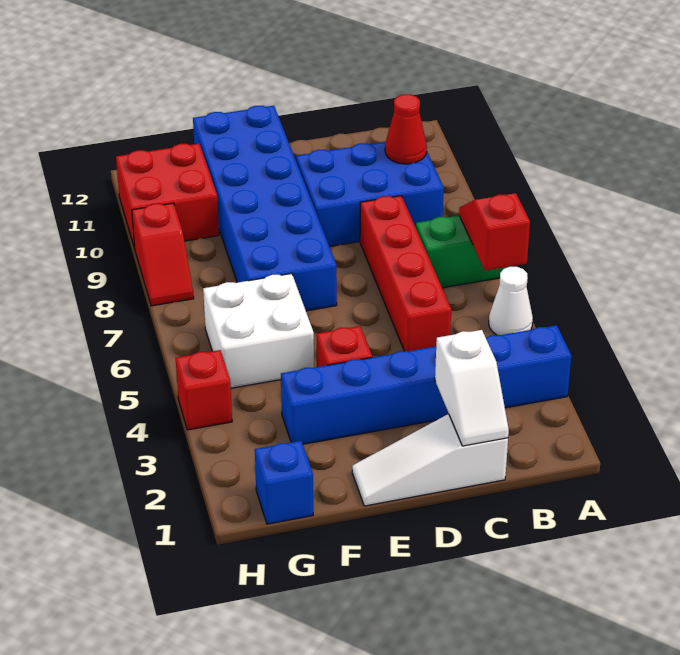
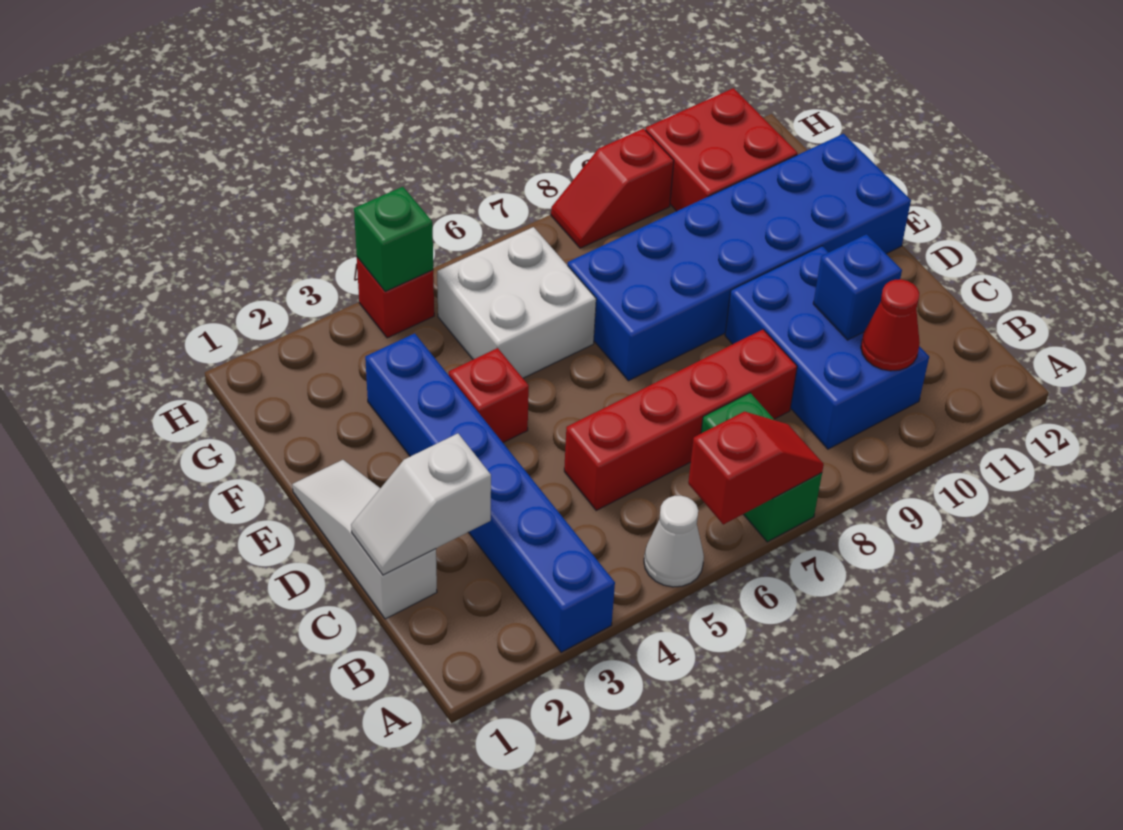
blue 1x1 brick [255,441,313,524] -> blue 1x1 brick moved to [813,234,902,340]
none -> green 1x1 brick [354,187,433,292]

